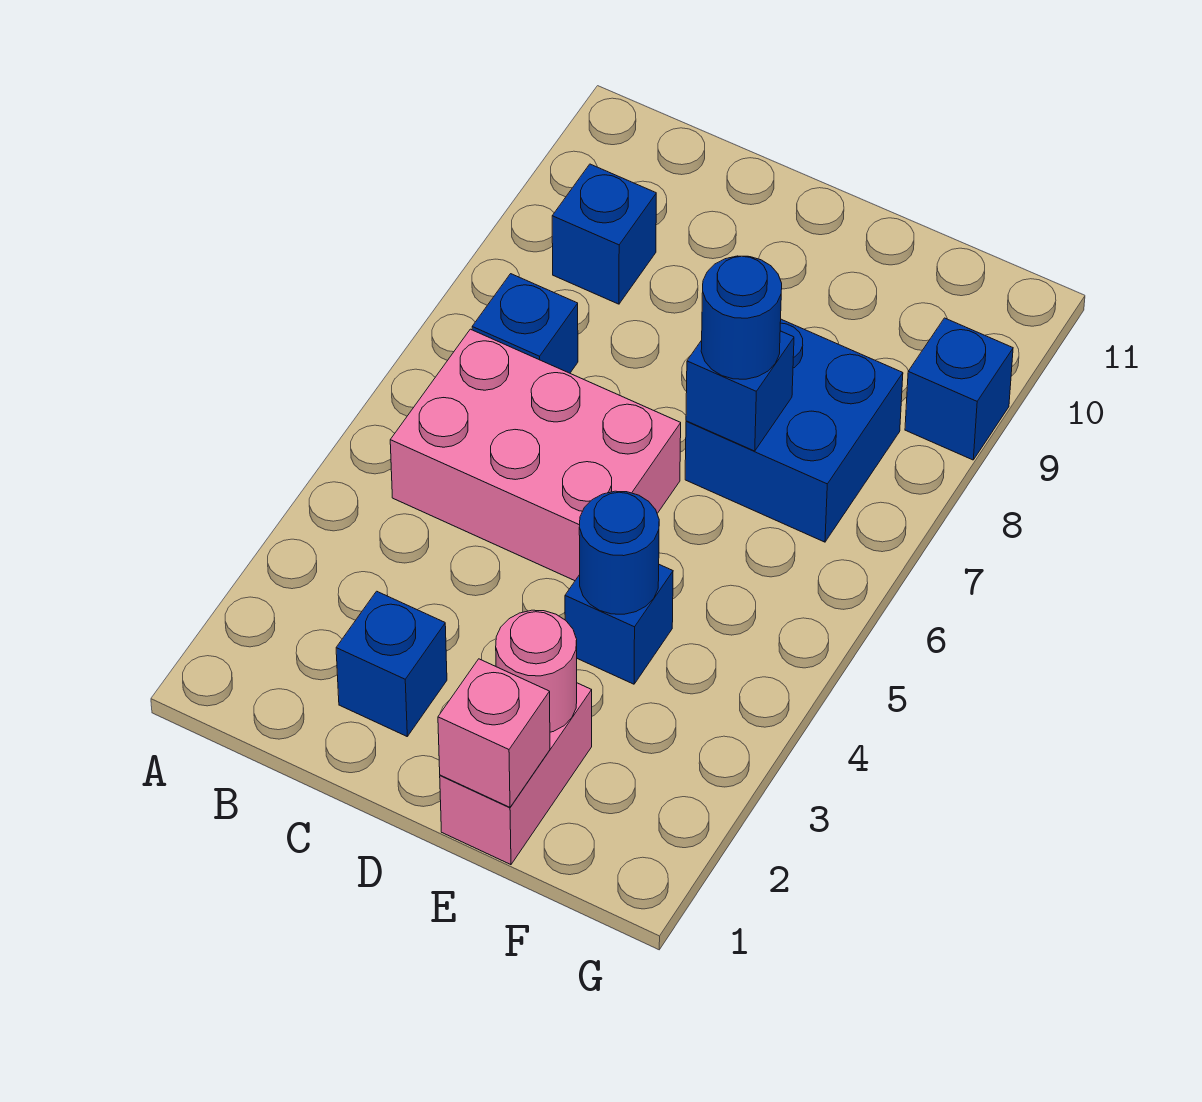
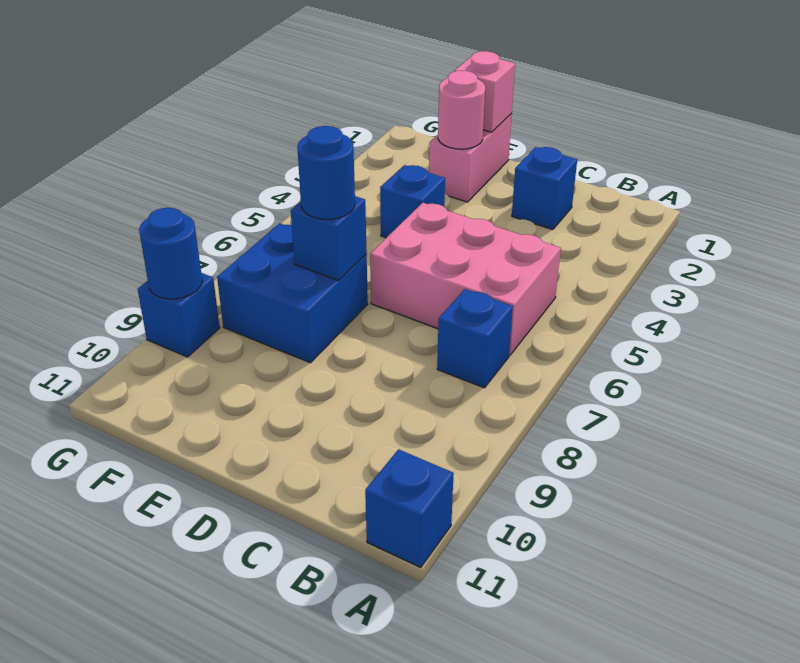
blue 1x1 brick [552,164,656,304] -> blue 1x1 brick moved to [365,449,454,567]
blue 1x1 round brick [579,491,659,614] -> blue 1x1 round brick moved to [139,208,202,299]

